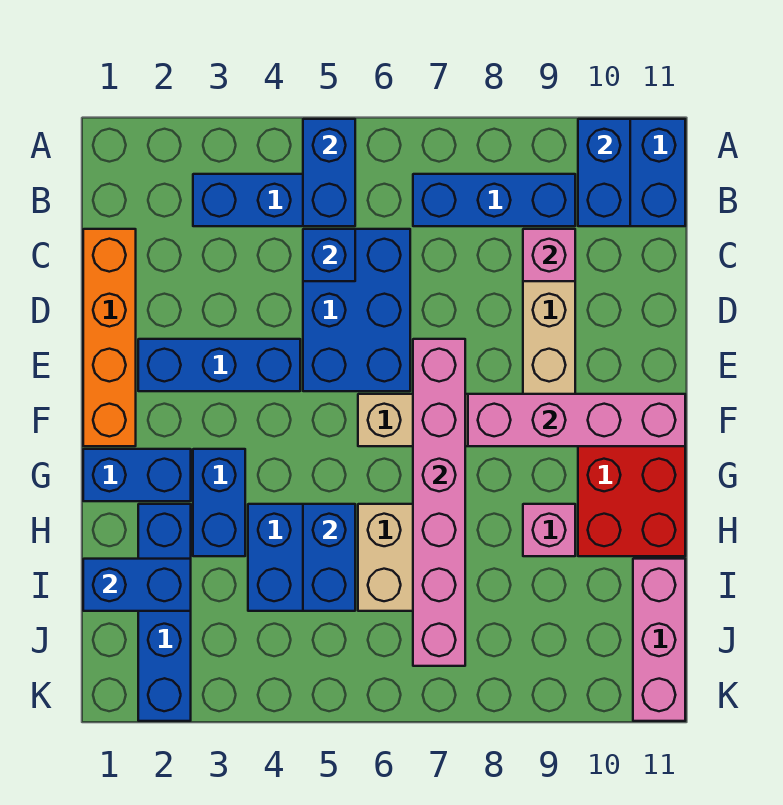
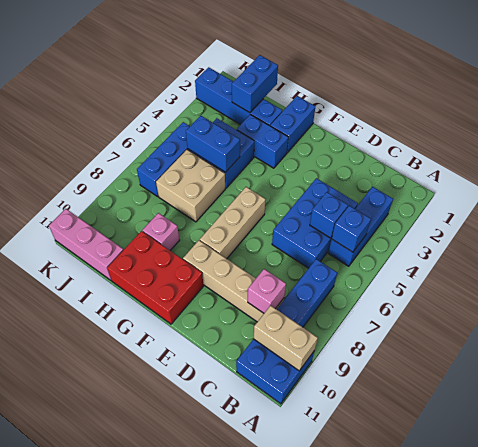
blue 1x2 brick [303,119,355,226] -> blue 1x1 brick [332,206,371,252]
blue 1x2 brick [578,119,630,226] -> tan 1x2 brick [254,306,318,371]
orange 1x4 brick [83,229,136,446] -> none
blue 2x3 brick [303,229,410,391] -> blue 2x3 brick turned to [272,178,358,268]
blue 1x3 brick [138,339,300,391] -> blue 1x3 brick moved to [137,122,190,196]
pink 1x6 brick [413,339,465,666] -> none
pink 1x4 brick [468,394,685,446] -> none

